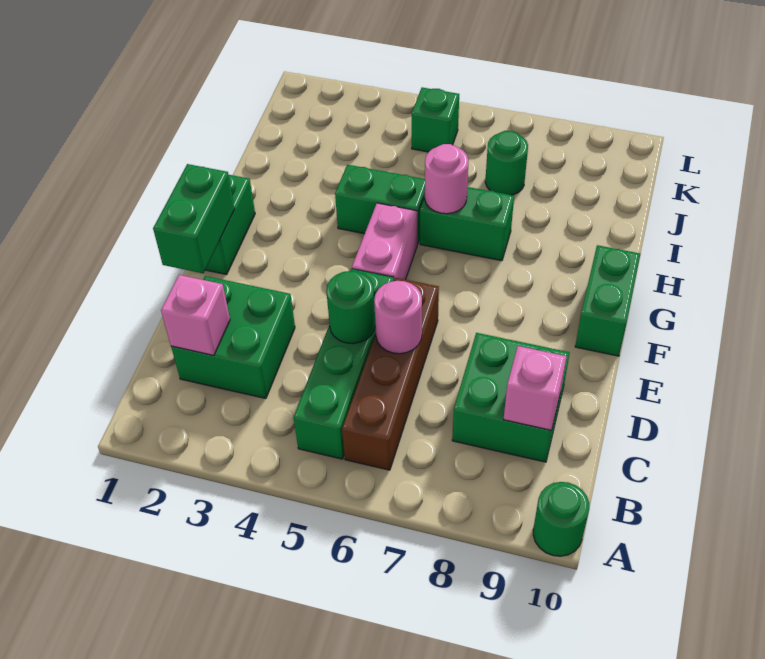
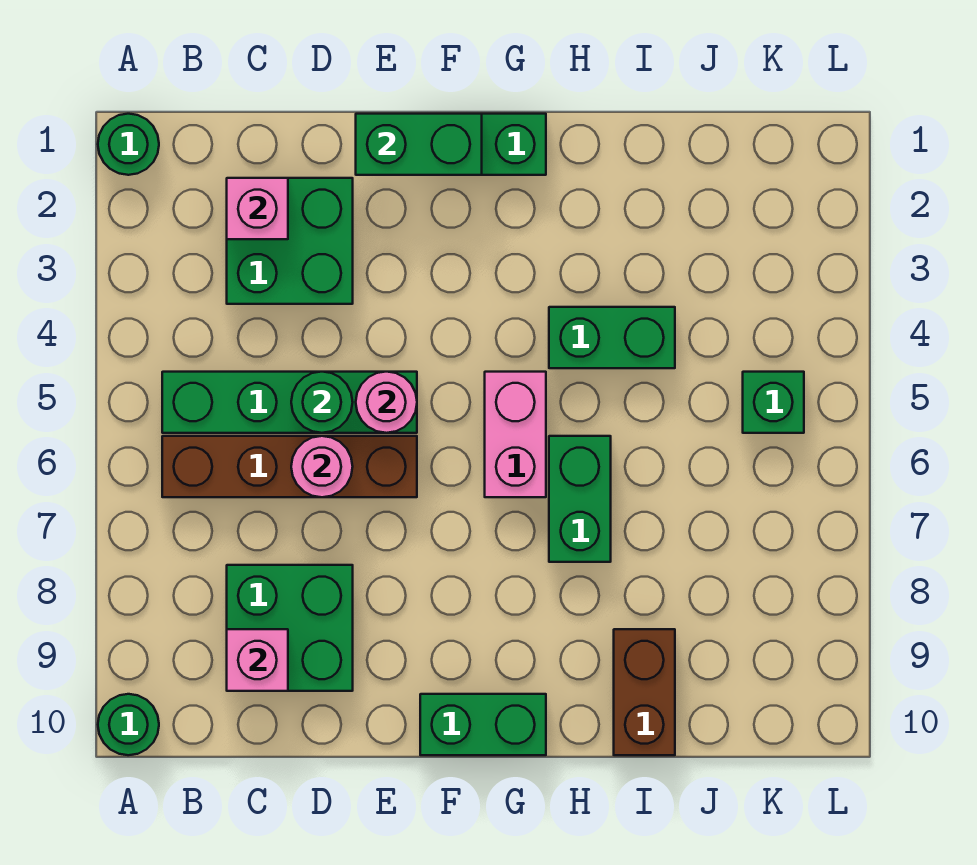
pink 1x2 brick [352,203,417,281] -> pink 1x2 brick turned to [485,372,546,497]
green 1x2 brick [335,165,425,244] -> green 1x2 brick turned to [549,307,675,368]
pink 1x1 round brick [425,144,469,214] -> pink 1x1 round brick moved to [356,372,417,433]
none -> brown 1x2 brick [614,629,675,755]
green 1x1 round brick [485,131,528,195] -> green 1x1 round brick moved to [98,114,159,175]

